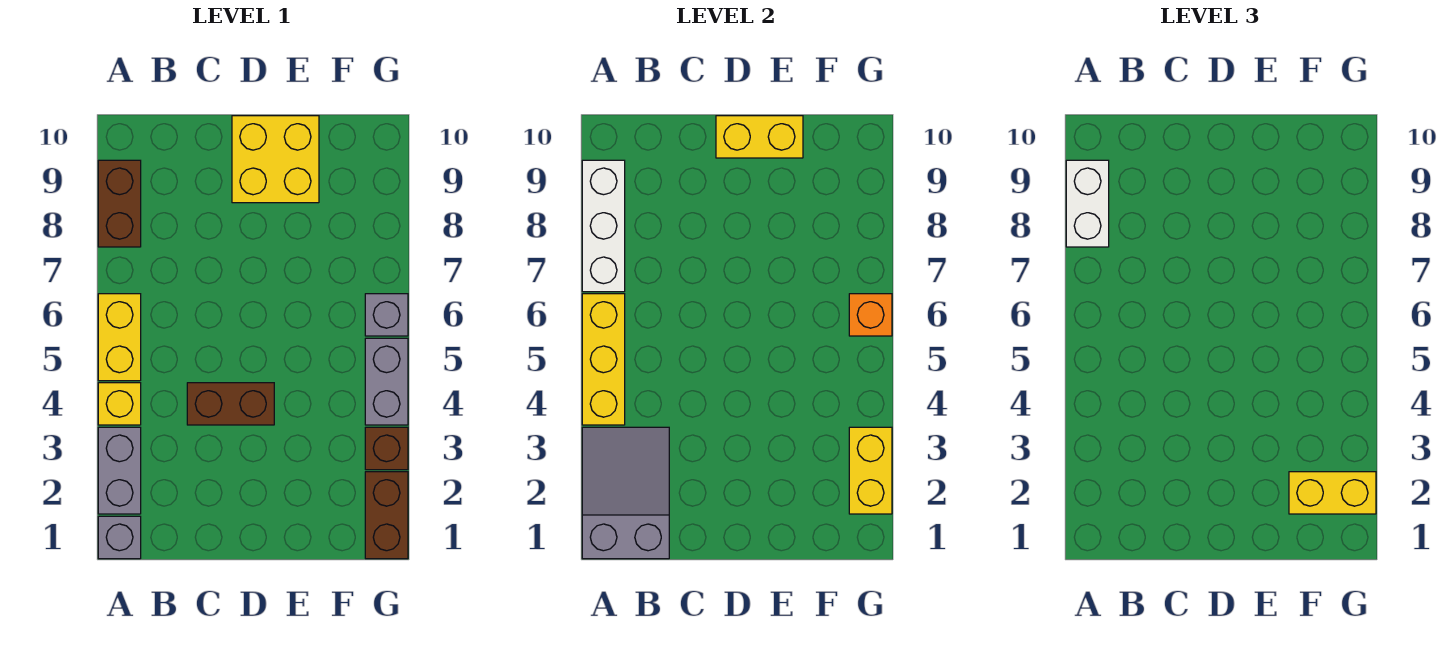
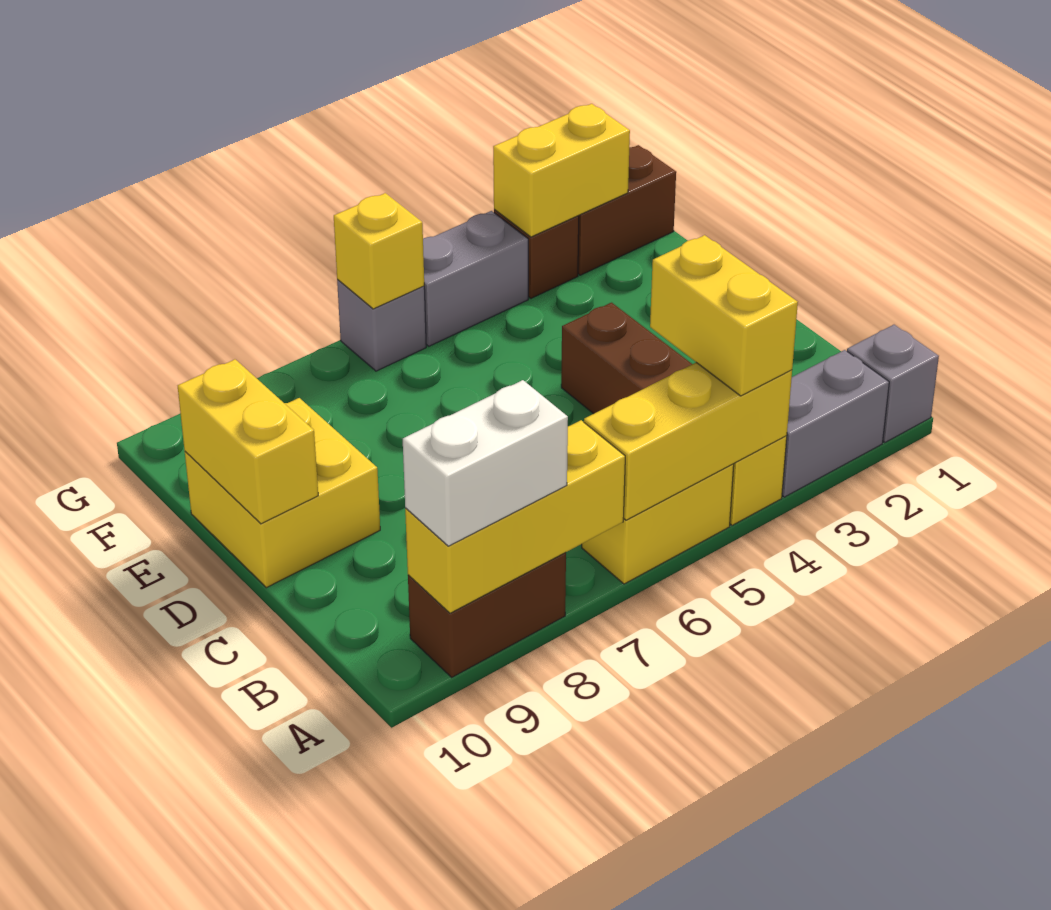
grey 2x3 slope [582,427,669,559] -> none
white 1x3 brick [582,160,625,292] -> yellow 1x3 brick [405,420,625,613]
yellow 1x2 brick [1289,472,1376,514] -> yellow 1x2 brick moved to [650,235,798,396]
orange 1x1 brick [849,294,892,336] -> yellow 1x1 brick [334,193,424,309]

